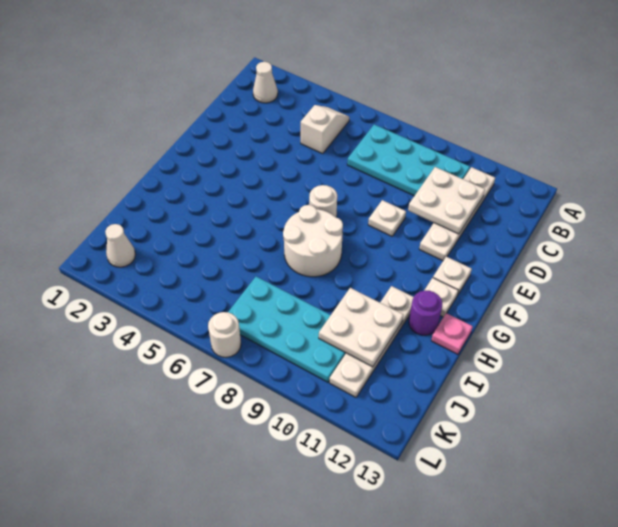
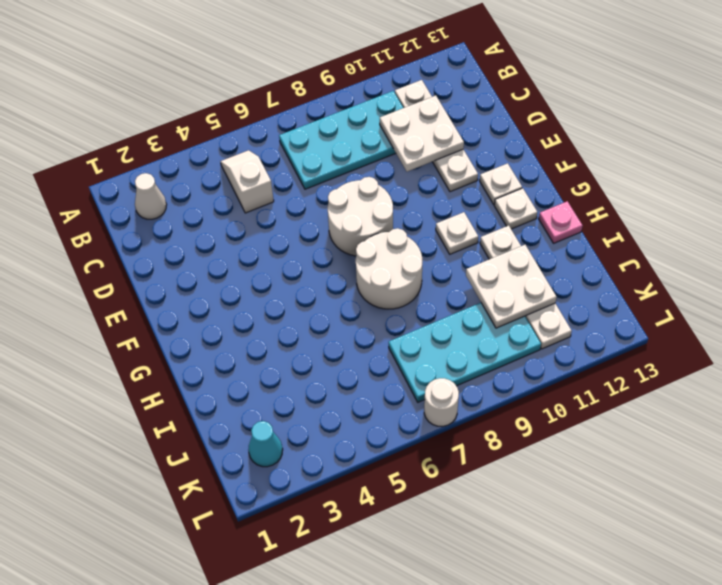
white 1x1 plate [368,200,406,236] -> white 1x1 plate moved to [436,212,478,254]
white 1x1 round brick [309,185,337,217] -> white 2x2 round brick [328,177,393,256]
purple 1x1 round brick [409,290,442,335] -> none
white 1x1 cone [105,224,135,267] -> cyan 1x1 cone [248,421,283,467]

